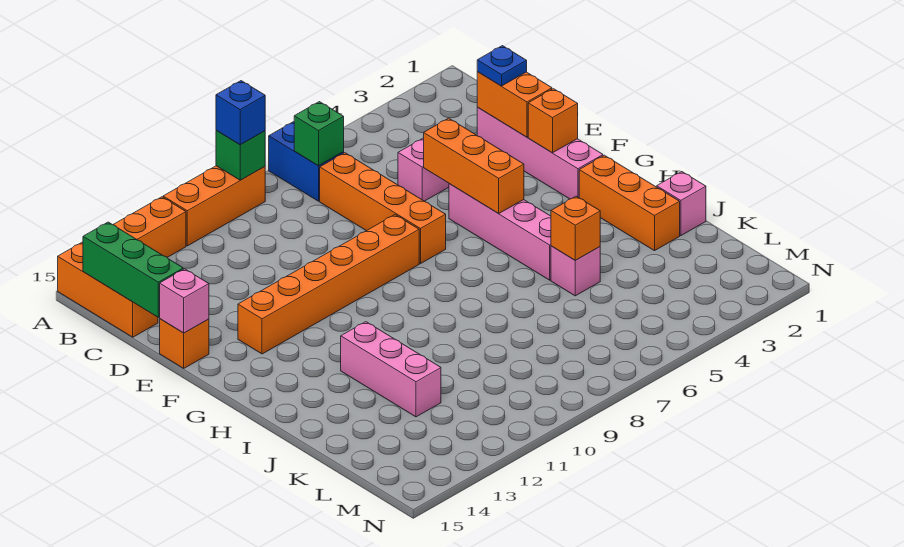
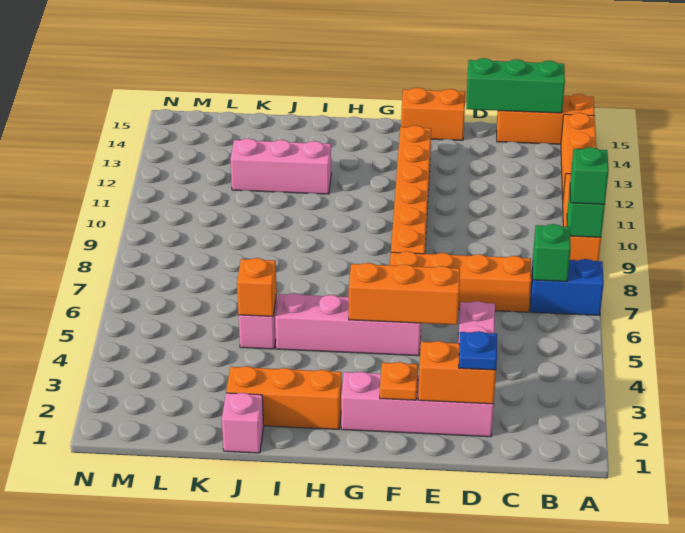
blue 1x1 brick [216,81,265,145] -> green 1x1 brick [570,147,609,204]
orange 1x1 brick [160,319,209,368] -> orange 1x2 brick [401,88,465,140]
pink 1x1 brick [160,269,209,333] -> none
orange 1x1 brick [528,89,578,153] -> orange 1x1 plate [380,362,418,400]

